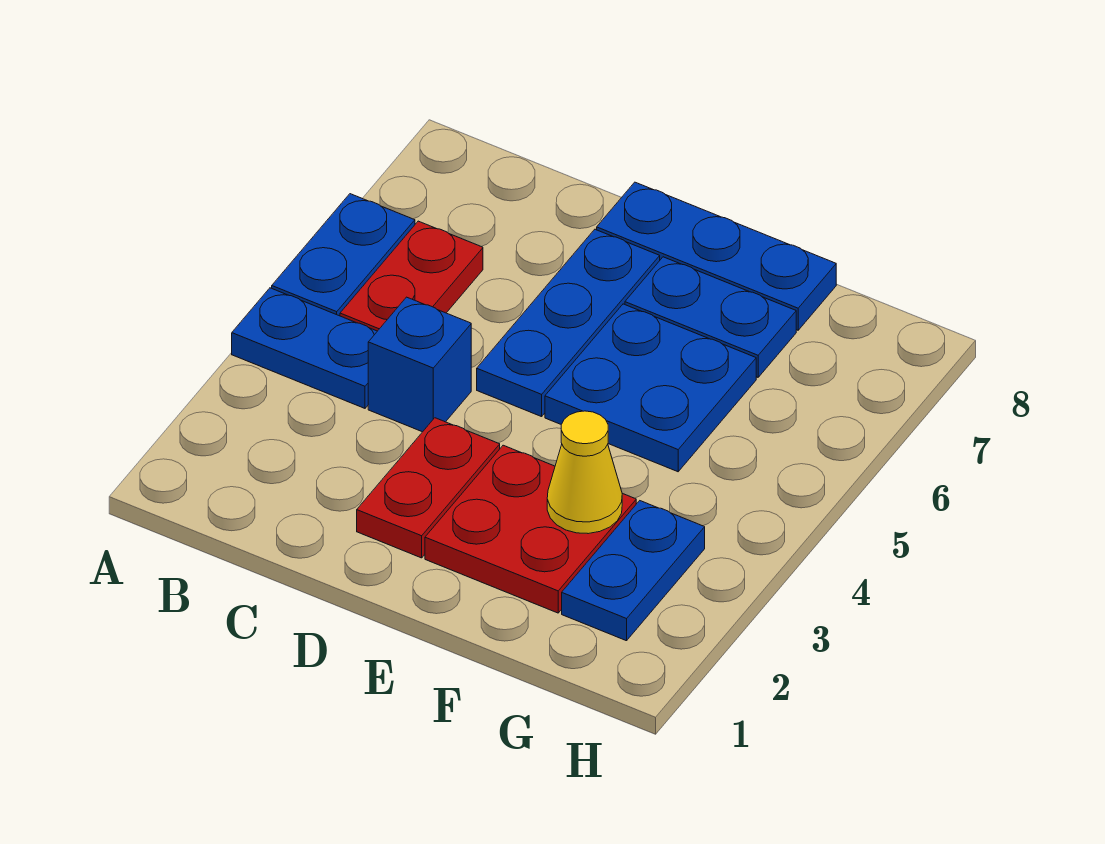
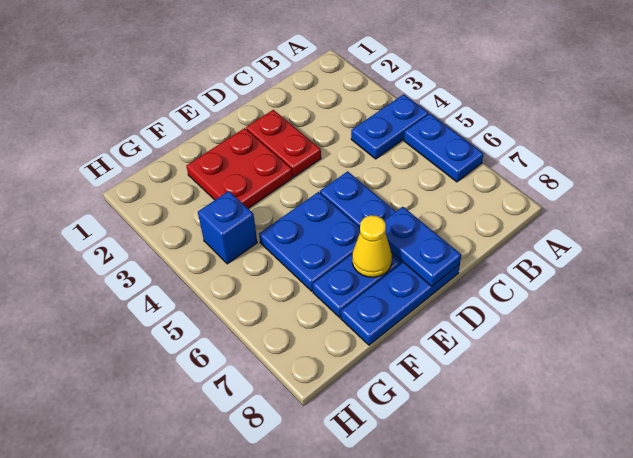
red 1x2 plate [340,221,483,331] -> none
blue 1x1 brick [368,297,471,432] -> blue 1x1 brick moved to [198,191,257,264]
yellow 1x1 cone [547,411,622,534] -> yellow 1x1 cone moved to [352,215,392,277]
blue 1x2 plate [562,501,705,641] -> blue 1x2 plate moved to [384,207,461,286]

